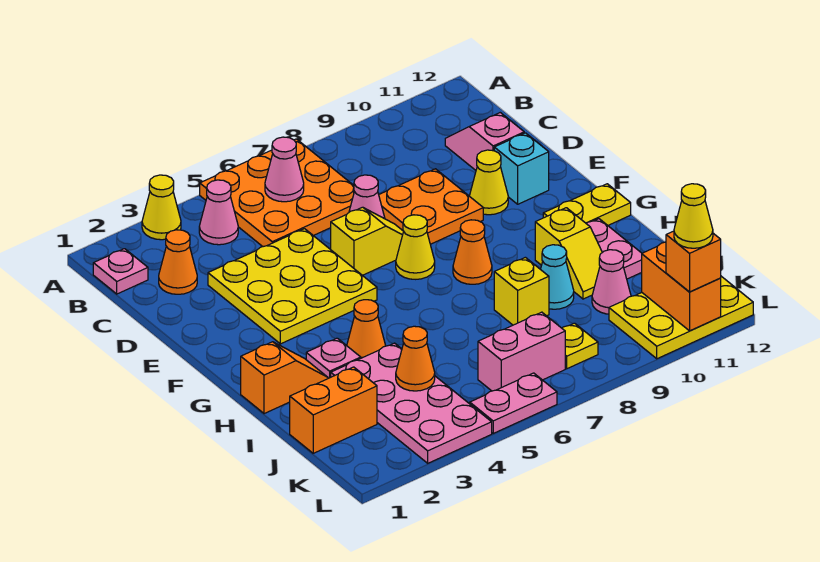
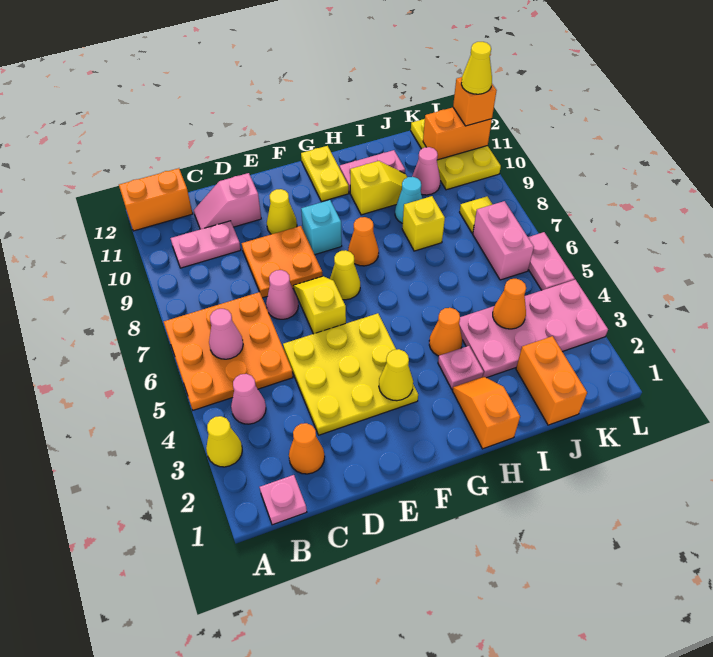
none -> orange 1x2 brick [119,168,193,231]
none -> pink 1x2 plate [170,221,241,268]
cyan 1x1 brick [494,133,549,204] -> cyan 1x1 brick moved to [301,200,342,255]
none -> yellow 1x1 cone [379,349,413,401]

